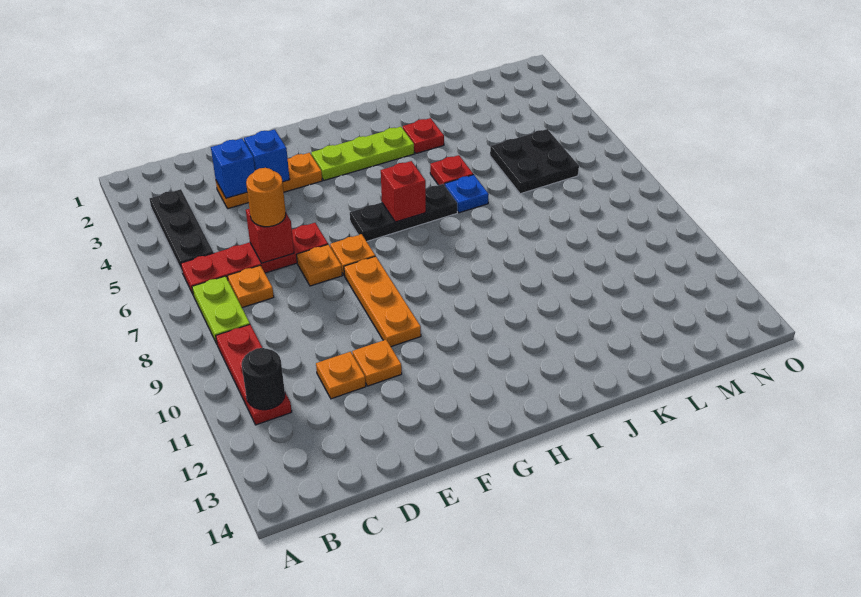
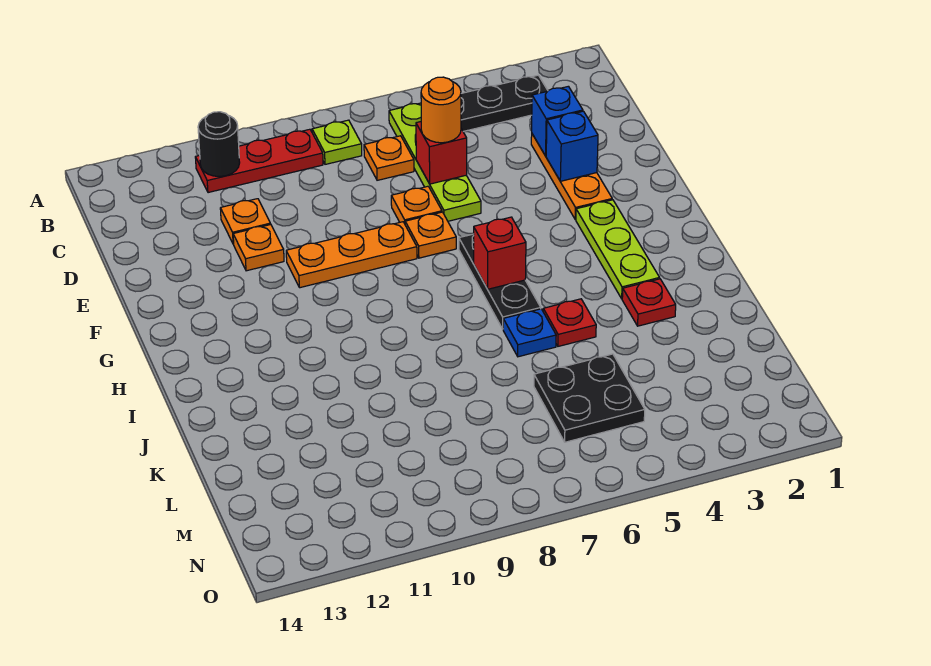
red 1x4 plate [181,223,328,294] -> lime 1x4 plate [389,103,481,221]
lime 1x2 plate [192,276,250,344] -> lime 1x1 plate [312,120,362,164]

